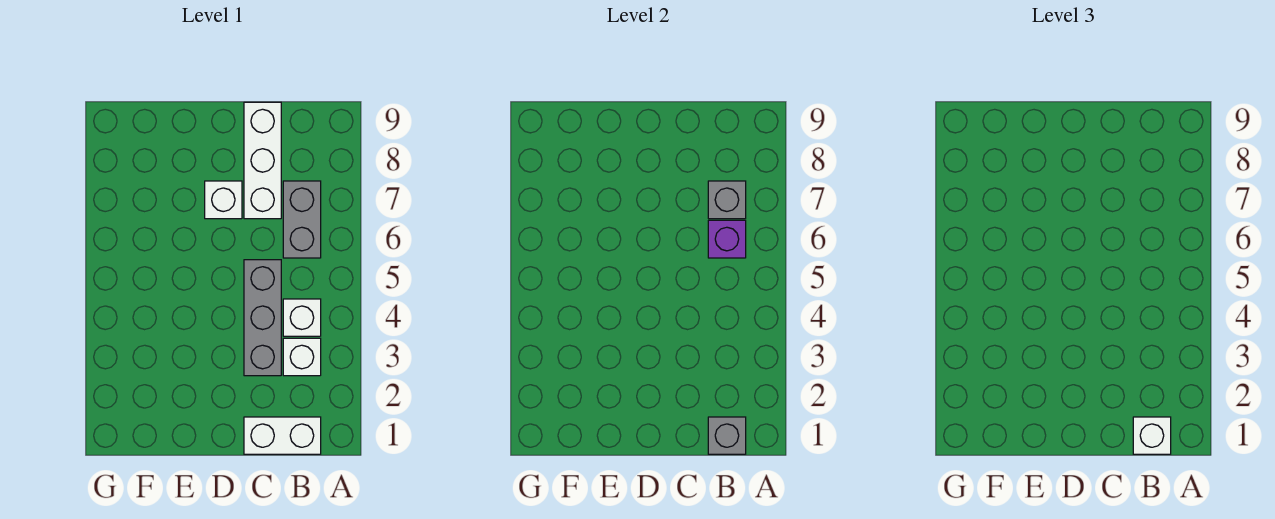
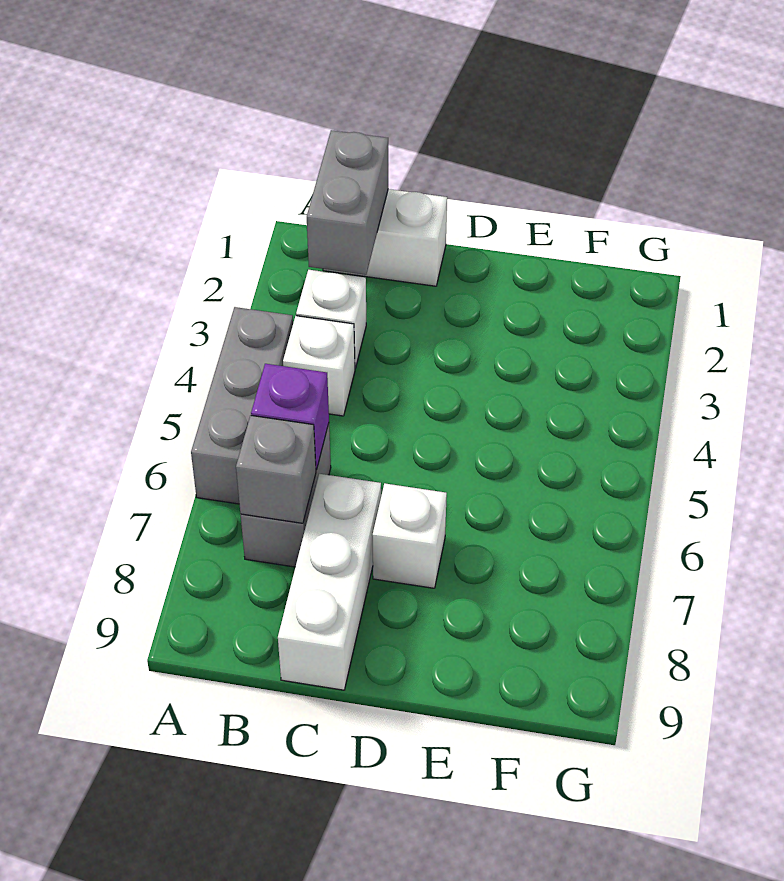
grey 1x1 brick [708,417,746,454] -> grey 1x2 brick [307,130,388,275]
white 1x1 brick [1133,417,1171,454] -> none
grey 1x3 brick [244,260,281,376] -> grey 1x3 brick moved to [191,307,293,504]

